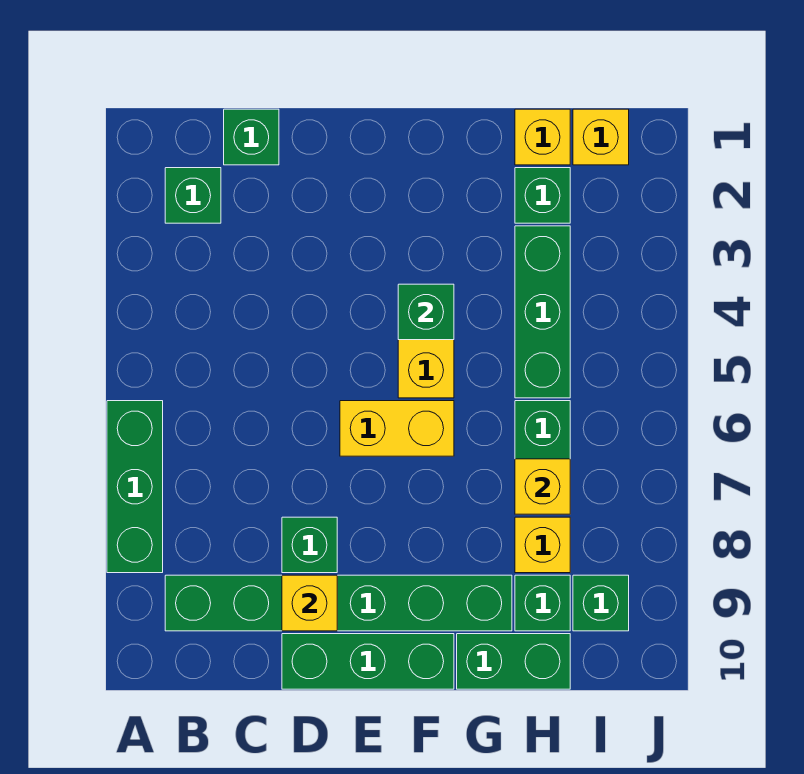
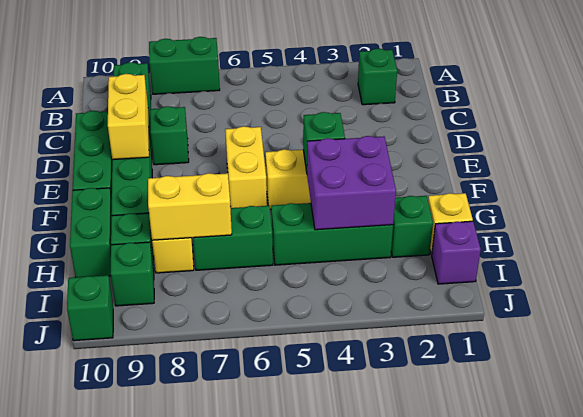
green 1x3 brick [107,401,163,573] -> green 1x2 brick [149,37,220,94]
green 1x1 brick [224,109,279,165] -> green 1x1 brick moved to [67,275,113,341]
yellow 1x1 brick [282,575,337,631] -> yellow 1x2 brick [108,74,149,160]
none -> purple 2x2 brick [307,136,396,230]
yellow 1x1 brick [515,459,570,514] -> yellow 1x2 brick [148,173,232,240]
yellow 1x1 brick [573,109,629,165] -> purple 1x1 brick [432,221,481,284]

